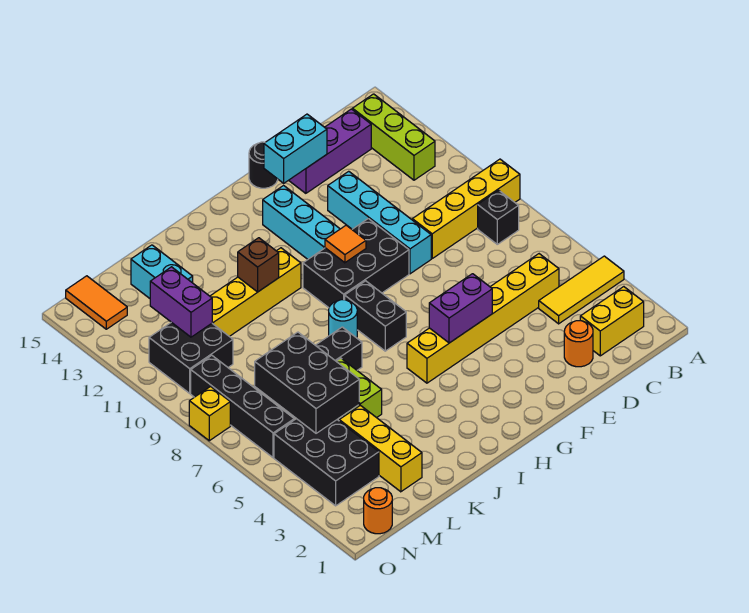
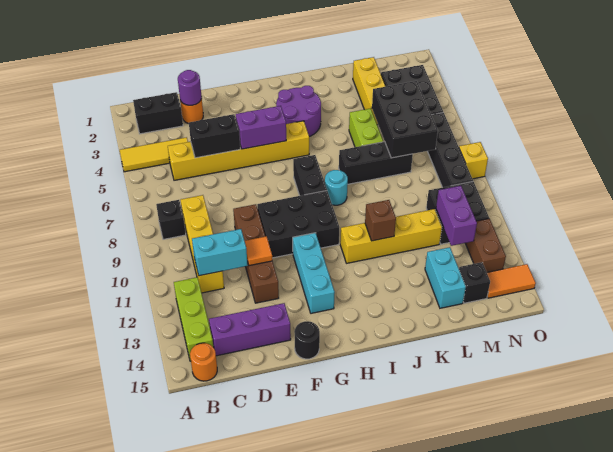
yellow 1x4 brick [412,159,520,258] -> yellow 1x4 brick turned to [181,195,224,293]
yellow 1x2 brick [580,287,644,356] -> black 1x2 brick [133,92,183,134]
none -> purple 1x1 round brick [178,70,202,105]
none -> black 1x2 brick [189,114,240,158]
cyan 1x4 brick [328,171,431,274] -> brown 1x4 brick [233,204,279,303]
cyan 1x2 brick [264,114,327,183] -> cyan 1x2 brick moved to [192,229,248,276]
orange 1x1 tile [325,225,366,263] -> orange 1x1 tile moved to [245,236,272,266]
none -> purple 2x2 round brick [276,86,321,137]
none -> black 1x1 brick [459,262,490,303]
orange 1x1 round brick [364,488,392,534] -> orange 1x1 round brick moved to [190,343,217,381]
none -> brown 1x2 brick [465,219,506,272]
orange 1x2 tile [66,276,127,329] -> orange 1x2 tile turned to [487,264,536,298]

